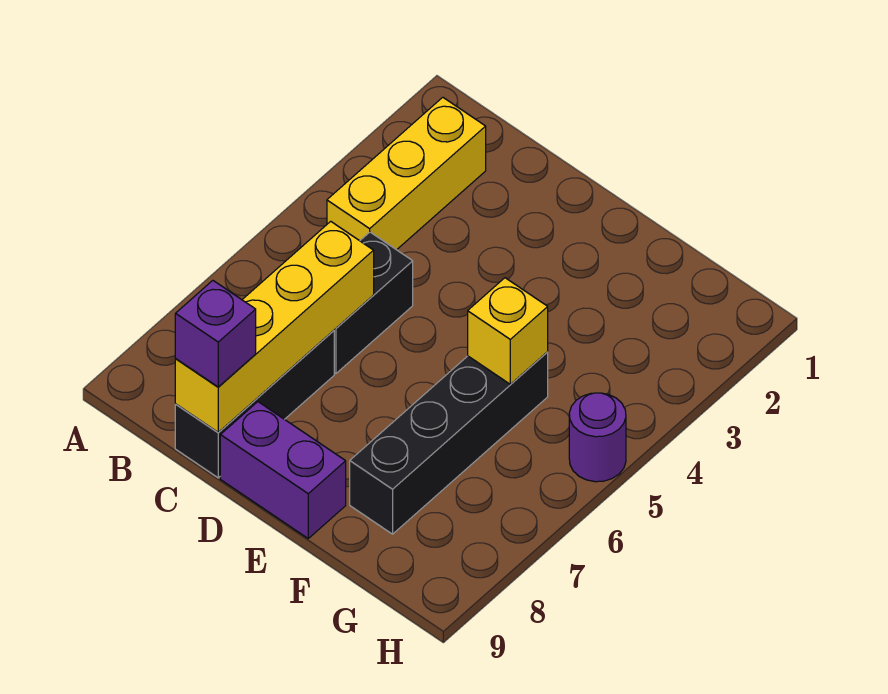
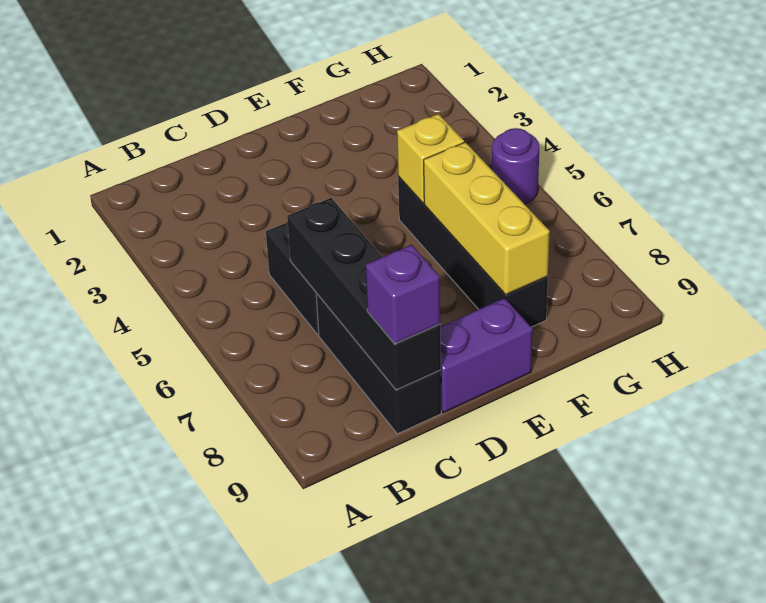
yellow 1x3 brick [327,97,486,250] -> yellow 1x3 brick moved to [424,142,550,295]
yellow 1x4 brick [175,221,374,432] -> black 1x4 brick [287,198,441,390]

